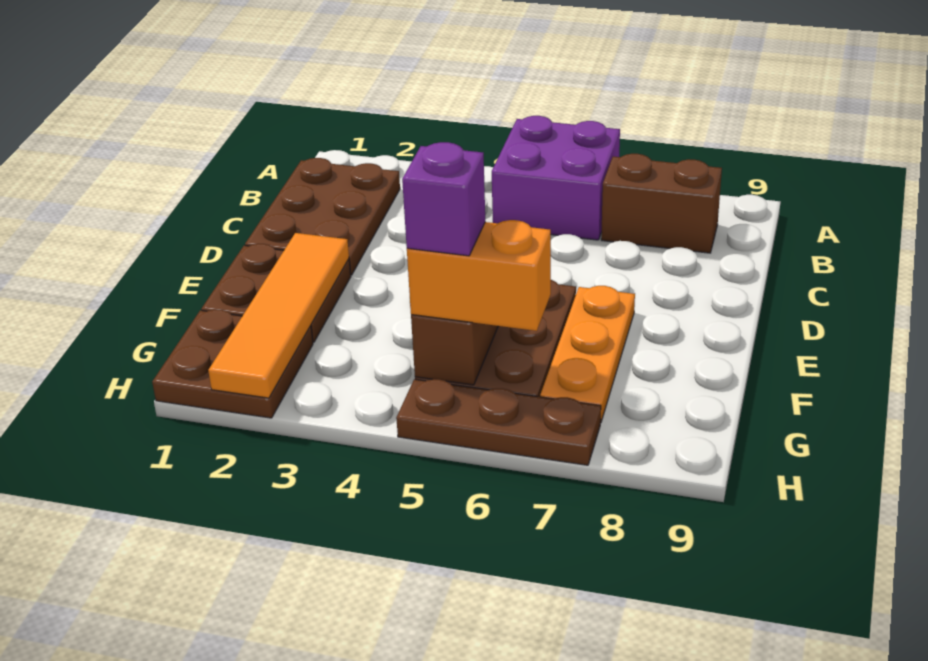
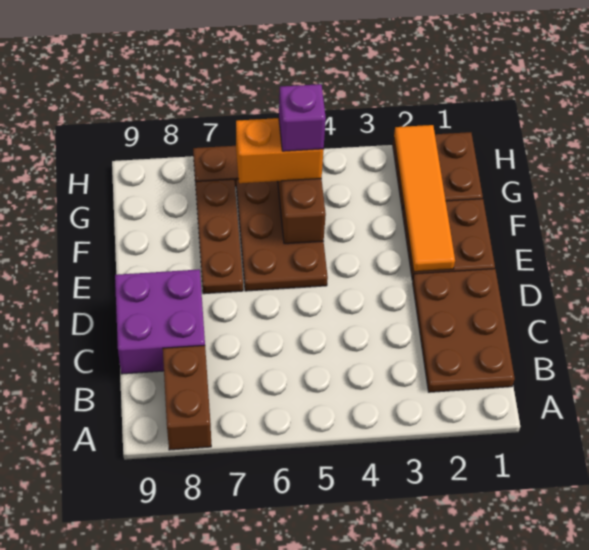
purple 2x2 brick [492,116,620,240] -> purple 2x2 brick moved to [115,269,205,374]
brown 1x2 brick [601,154,722,253] -> brown 1x2 brick turned to [163,345,211,450]
orange 1x3 plate [540,286,635,422] -> brown 1x3 plate [195,179,243,294]

